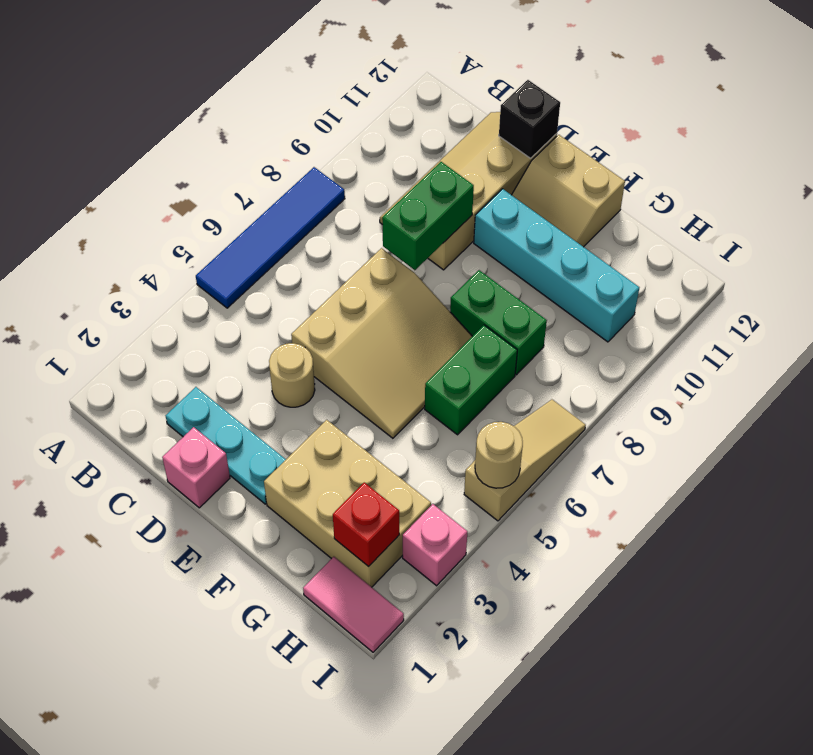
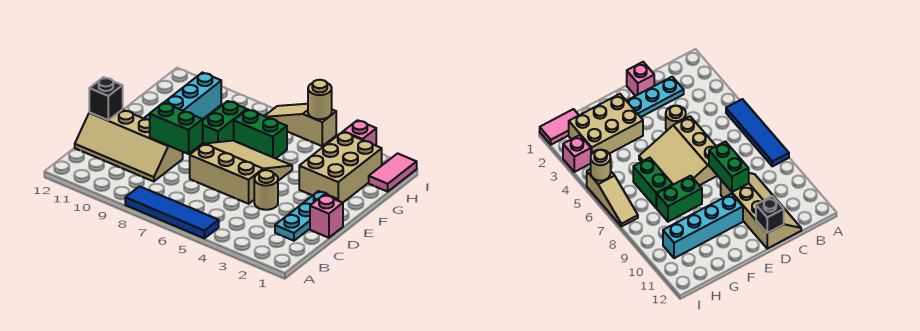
tan 2x2 slope [512,135,625,247] -> none
red 1x1 brick [333,483,399,567] -> none

